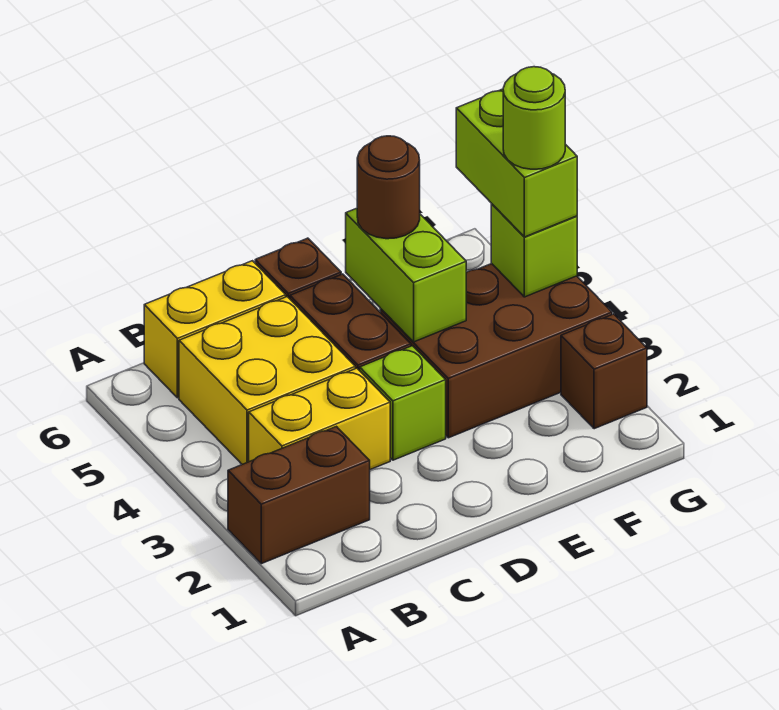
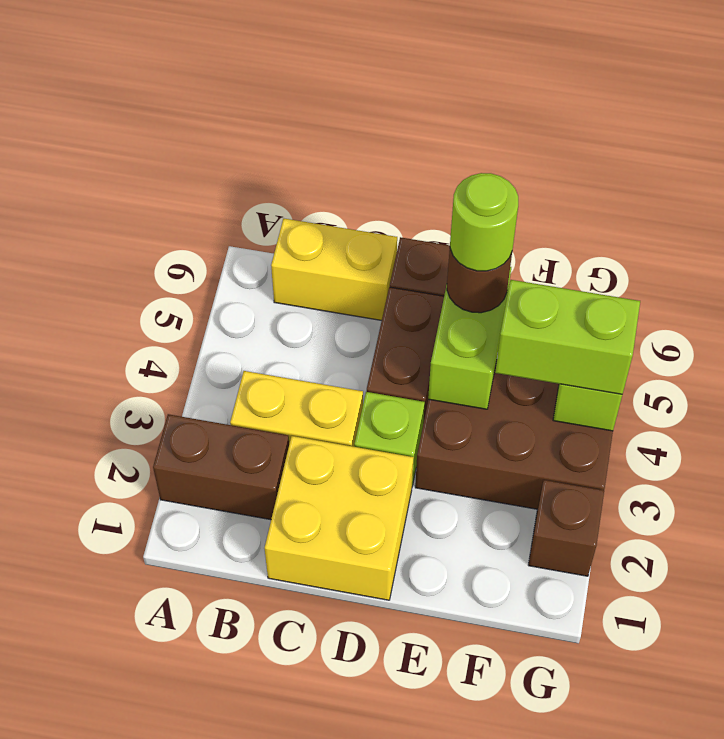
yellow 2x2 brick [179,297,355,464] -> yellow 2x2 brick moved to [264,436,414,600]
lime 1x2 brick [456,89,577,237] -> lime 1x2 brick turned to [495,280,640,394]
lime 1x1 round brick [503,67,565,169] -> lime 1x1 round brick moved to [450,173,518,271]

